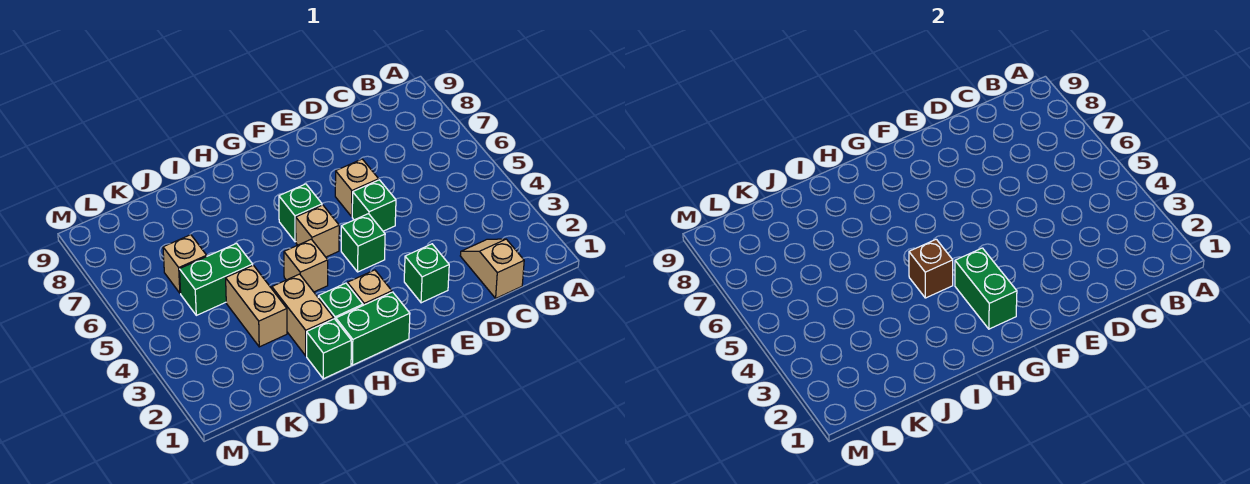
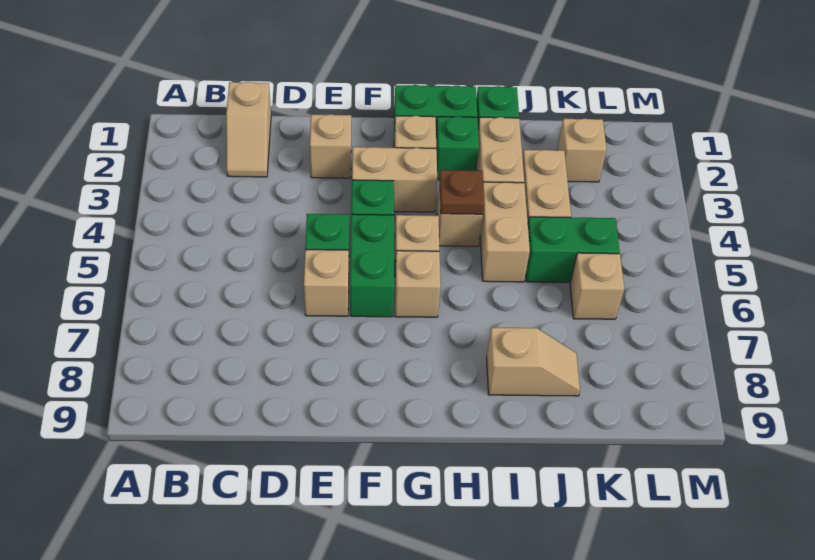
green 1x1 brick [404,244,449,303] -> tan 1x1 brick [310,114,351,178]
none -> tan 1x2 brick [352,147,437,212]
green 1x2 brick [955,248,1017,329] -> green 1x2 brick moved to [350,214,394,317]
green 1x1 brick [279,184,322,242] -> tan 1x1 brick [395,251,441,317]
brown 1x1 brick [909,239,953,298] -> brown 1x1 plate [440,170,484,215]
none -> tan 1x2 brick [480,182,530,282]
none -> tan 1x2 slope [487,328,580,396]
none -> tan 1x1 brick [557,119,607,182]

